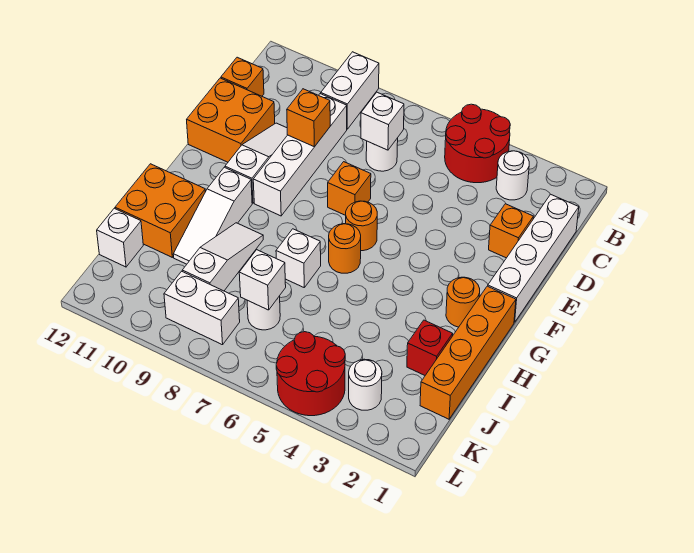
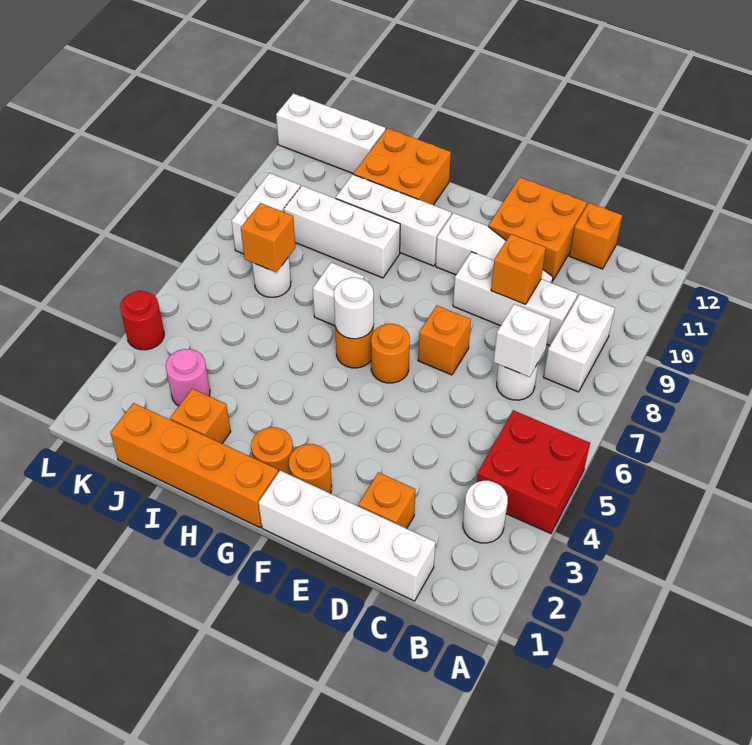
red 2x2 round brick [445,104,510,183] -> red 2x2 brick [477,410,590,534]
white 1x2 brick [321,52,379,129] -> white 1x2 brick turned to [544,294,615,392]
white 1x4 brick [253,94,347,216] -> white 1x3 brick [453,252,578,345]
none -> orange 1x1 round brick [289,444,332,493]
white 1x3 slope [173,167,252,264] -> white 1x3 brick [336,174,452,266]
white 1x3 slope [182,223,263,291] -> white 1x3 brick [284,186,400,278]
red 1x1 brick [407,320,453,375] -> orange 1x1 brick [170,389,231,443]
none -> pink 1x1 round brick [166,349,210,406]
white 1x1 brick [239,250,286,310] -> orange 1x1 brick [241,203,295,272]
white 1x1 brick [97,208,143,267] -> white 1x3 brick [276,93,386,174]
white 1x1 round brick [349,359,382,410] -> white 1x1 round brick moved to [334,277,374,339]
red 2x2 round brick [276,332,345,416] -> red 1x1 round brick [120,291,164,350]

